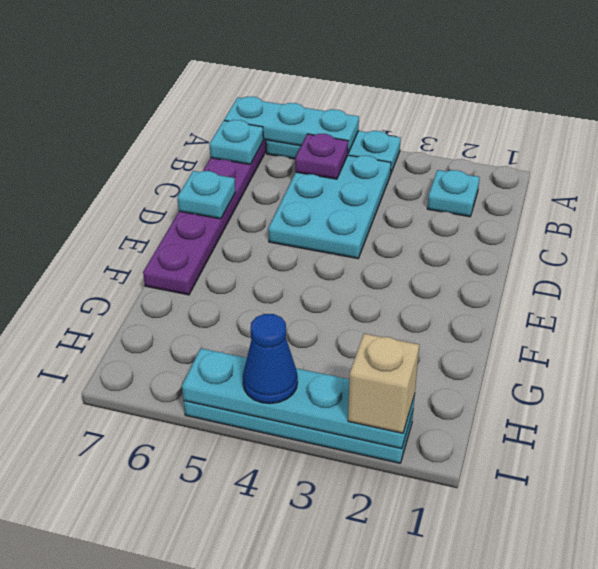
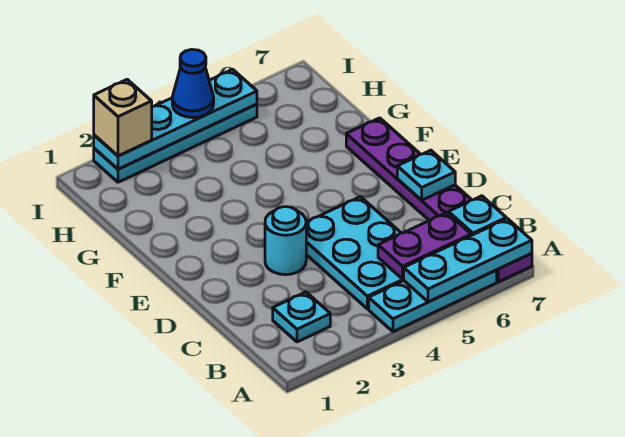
purple 1x1 plate [295,134,348,179] -> purple 1x2 plate [378,212,471,279]
none -> cyan 1x1 round brick [265,207,306,275]

